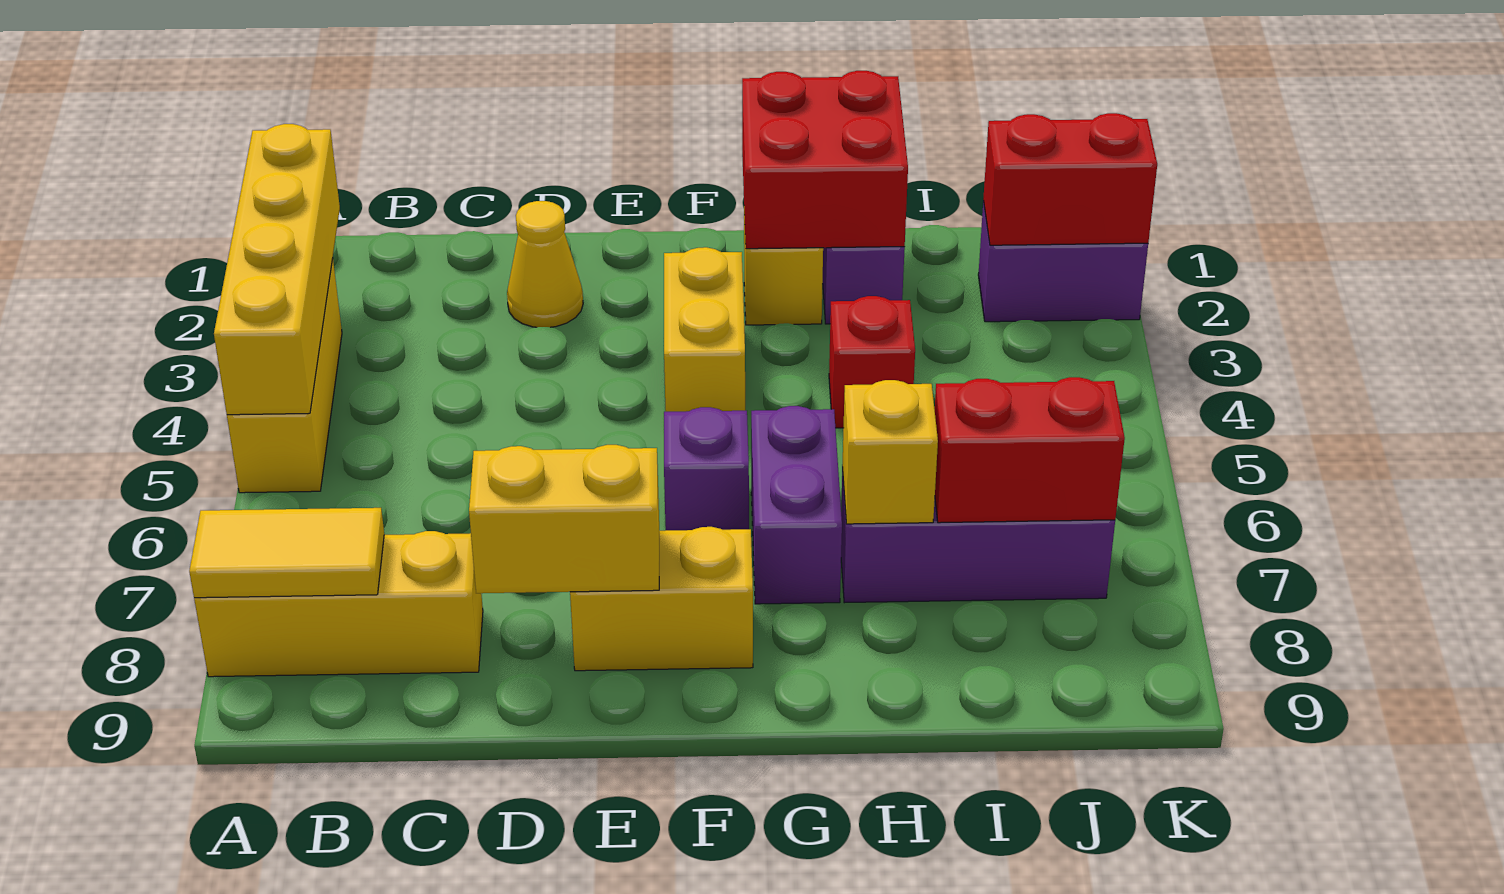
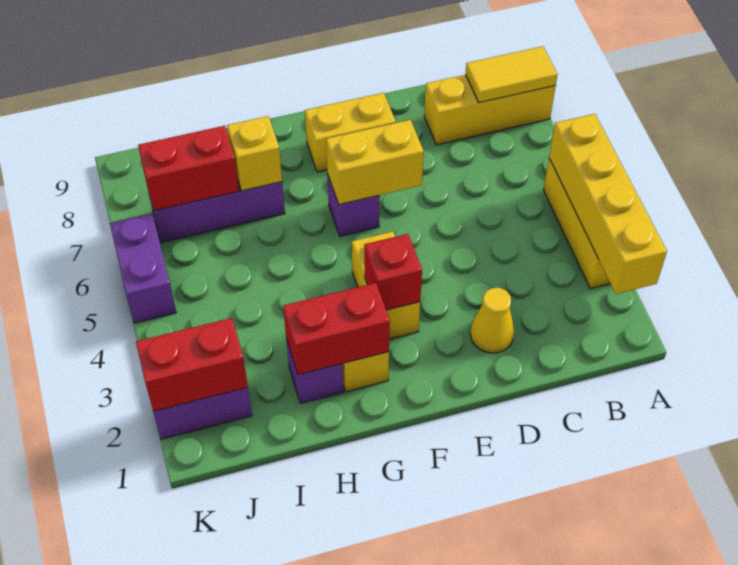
yellow 1x2 brick [469,445,659,593] -> yellow 1x2 brick moved to [326,120,424,205]
red 2x2 brick [742,71,908,249] -> red 1x2 brick [283,283,390,375]
purple 1x2 brick [751,406,842,604] -> purple 1x2 brick moved to [110,214,176,323]
red 1x1 brick [829,296,915,428] -> red 1x1 brick moved to [364,234,422,310]

